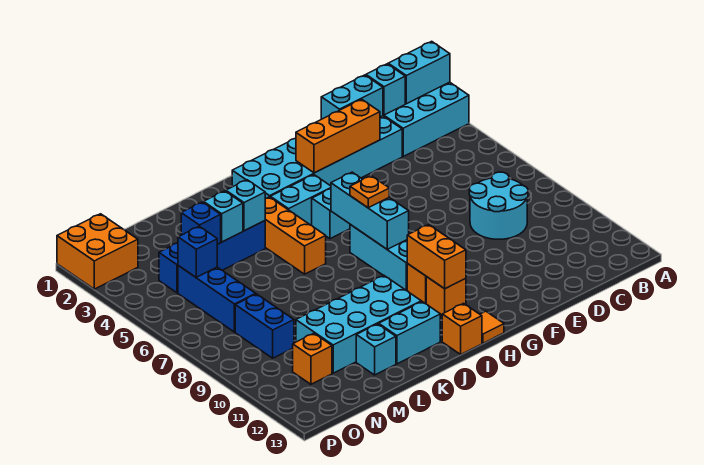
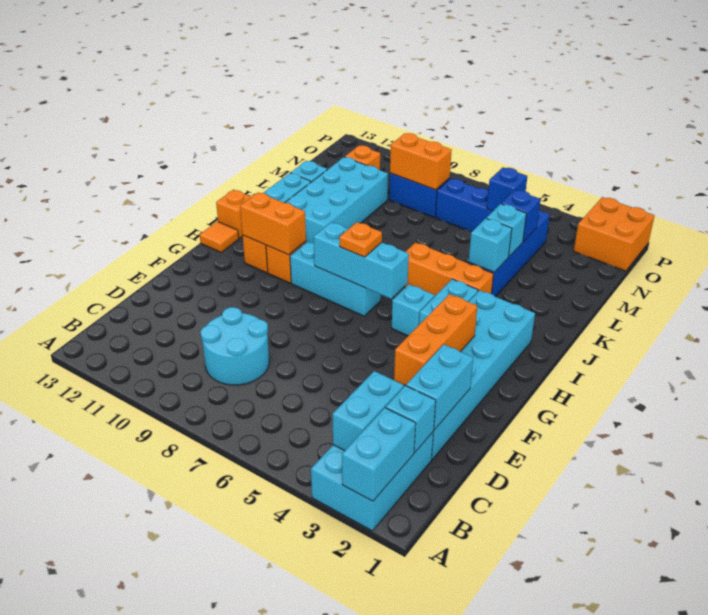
none -> cyan 1x2 brick [333,371,404,451]
none -> orange 1x2 brick [390,133,452,190]

